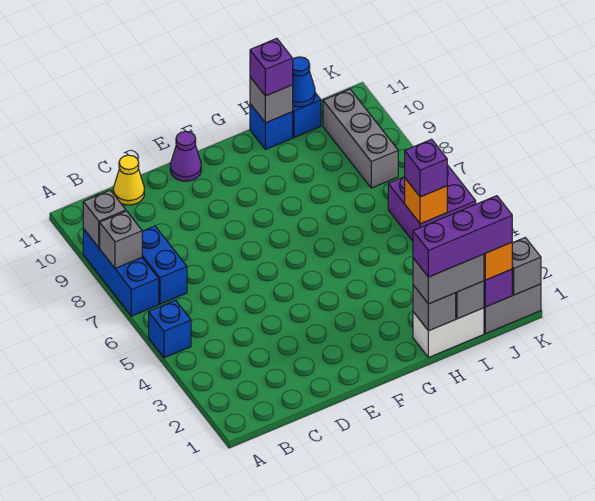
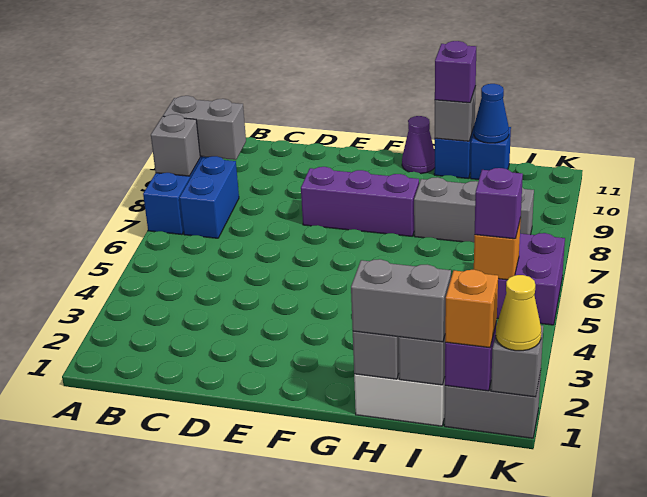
blue 1x1 brick [149,300,191,358] -> none
grey 1x1 brick [83,190,126,248] -> grey 1x2 brick [163,96,246,160]
yellow 1x1 cone [113,155,144,205] -> yellow 1x1 cone moved to [496,275,541,351]
purple 1x1 cone [170,131,201,181] -> purple 1x1 cone moved to [402,116,435,174]
purple 1x3 brick [413,196,512,277] -> purple 1x3 brick moved to [301,167,419,236]
grey 1x3 brick [323,89,398,188] -> grey 1x3 brick turned to [414,177,534,242]

